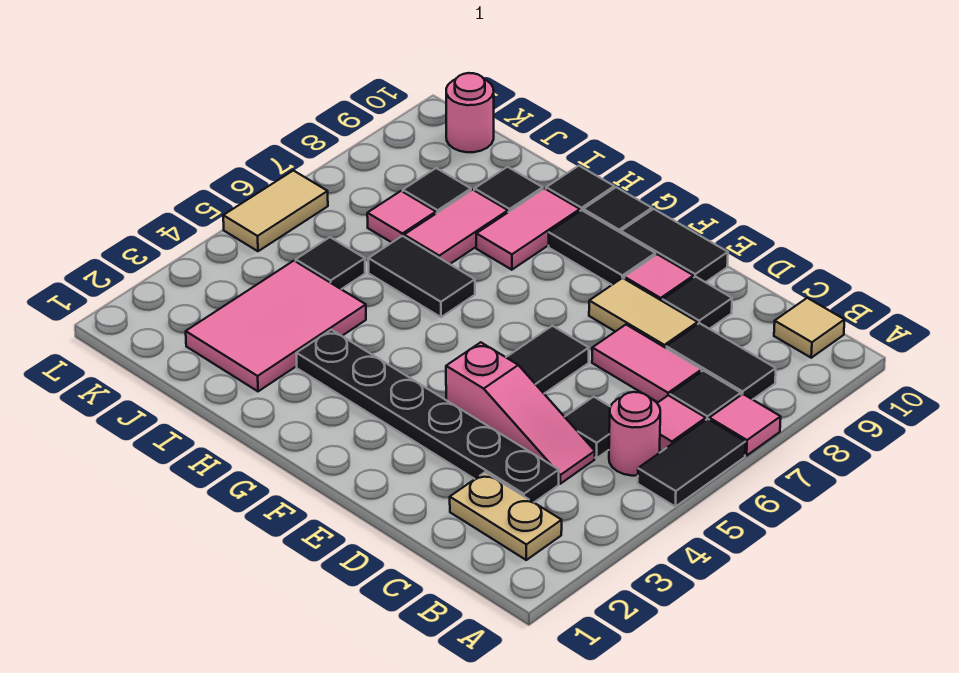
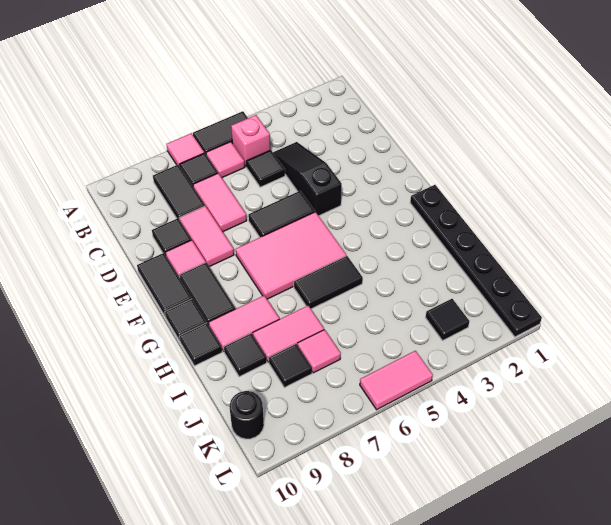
tan 1x2 plate [450,472,562,560] -> none
pink 1x1 round brick [609,392,660,476] -> pink 1x1 brick [231,115,270,167]
tan 1x1 tile [774,298,845,358] -> none
black 1x6 plate [296,330,559,502] -> black 1x6 plate moved to [410,185,542,337]
pink 1x3 slope [446,342,595,484] -> black 1x3 slope [273,142,342,216]
tan 1x2 tile [589,278,698,348] -> pink 1x2 tile [180,206,234,267]
black 1x2 tile [368,236,475,317] -> black 1x2 tile turned to [294,256,363,309]
pink 2x3 tile [186,261,366,391] -> pink 2x3 tile moved to [236,212,346,299]
black 1x1 tile [296,237,365,289] -> black 1x1 tile moved to [426,299,470,340]
pink 1x1 round brick [446,73,494,152] -> black 1x1 round brick [230,391,264,439]
tan 1x2 tile [223,170,328,251] -> pink 1x2 tile [360,351,433,410]

